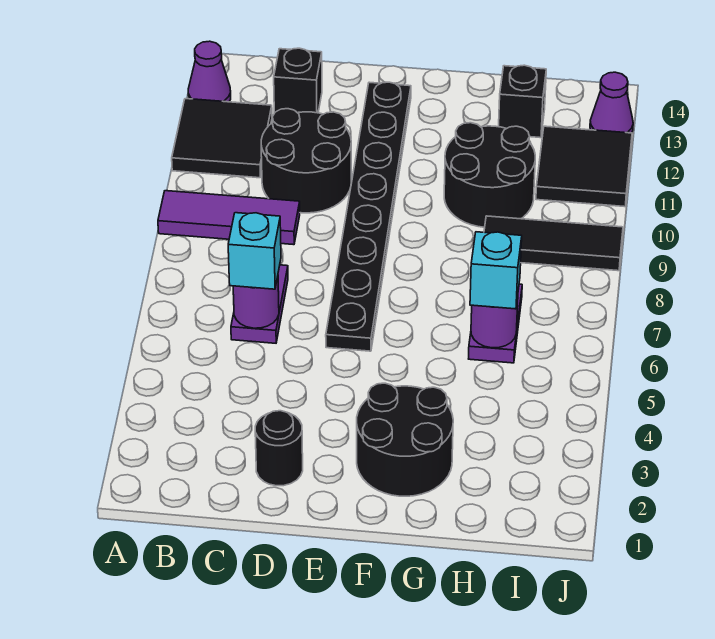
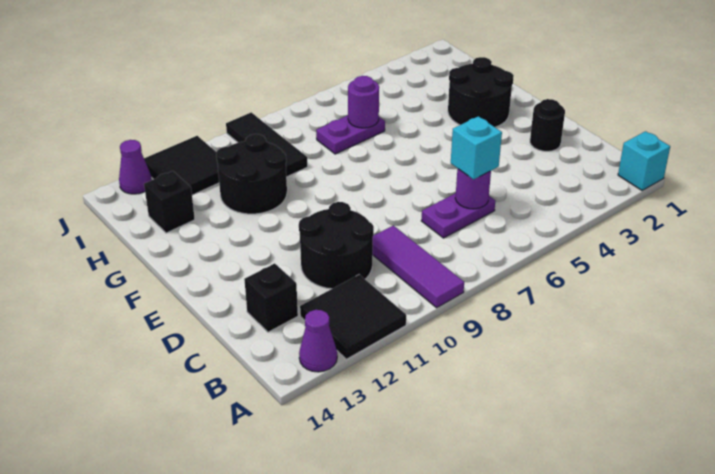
black 1x8 plate [326,82,411,351] -> none
cyan 1x1 brick [470,232,522,309] -> cyan 1x1 brick moved to [618,131,670,191]

